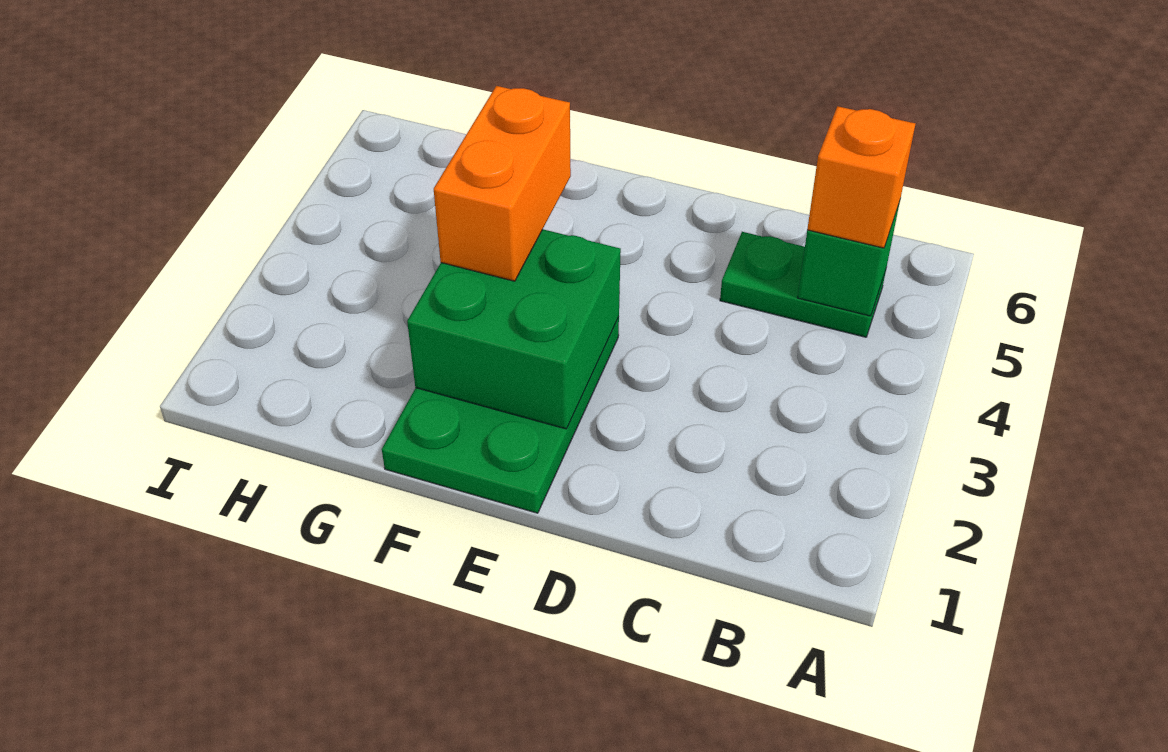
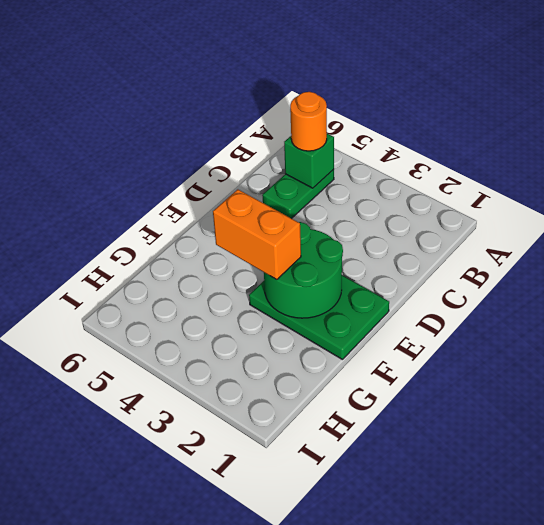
orange 1x1 brick [807,106,915,248] -> orange 1x1 round brick [290,92,327,151]
green 2x2 brick [407,229,621,429] -> green 2x2 round brick [264,222,343,318]

